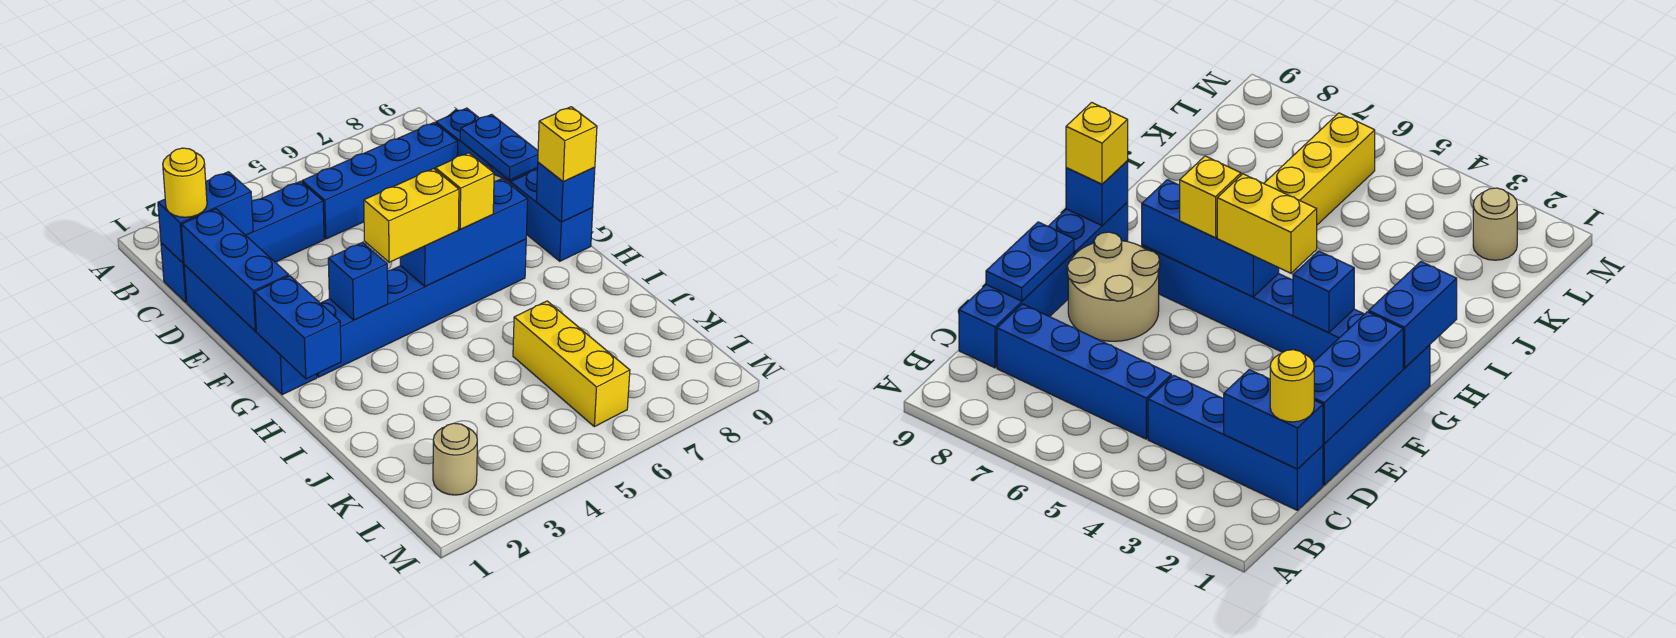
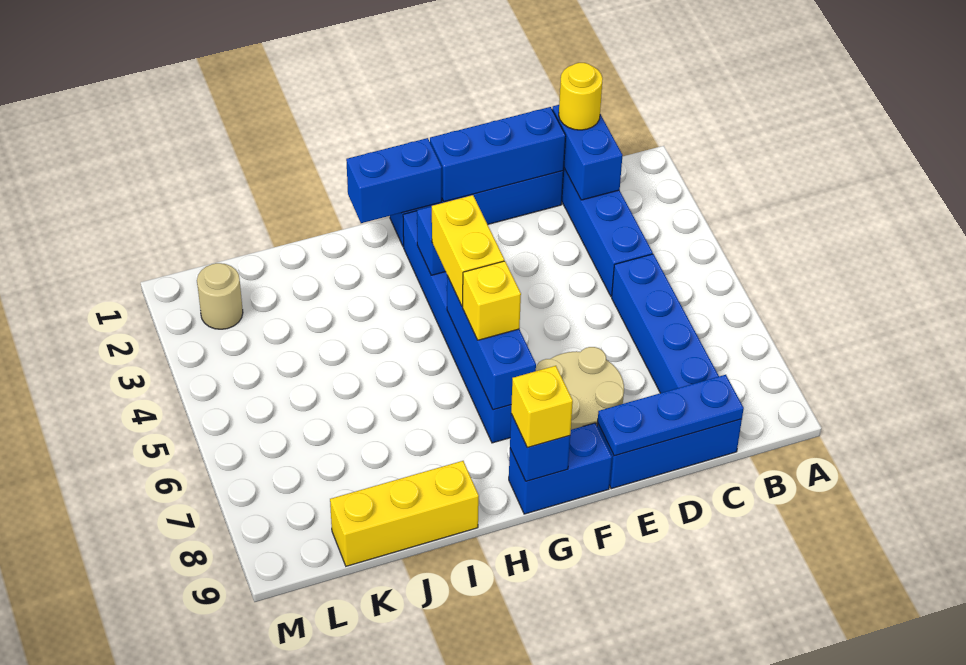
blue 1x2 plate [460,114,538,180] -> blue 1x3 plate [598,375,744,456]
yellow 1x3 brick [513,301,630,427] -> yellow 1x3 brick moved to [330,461,479,566]

